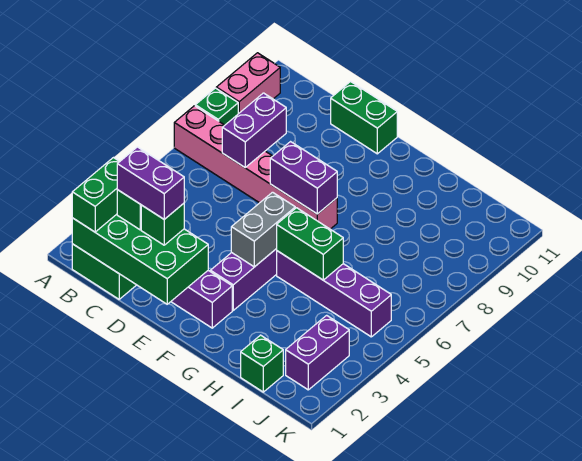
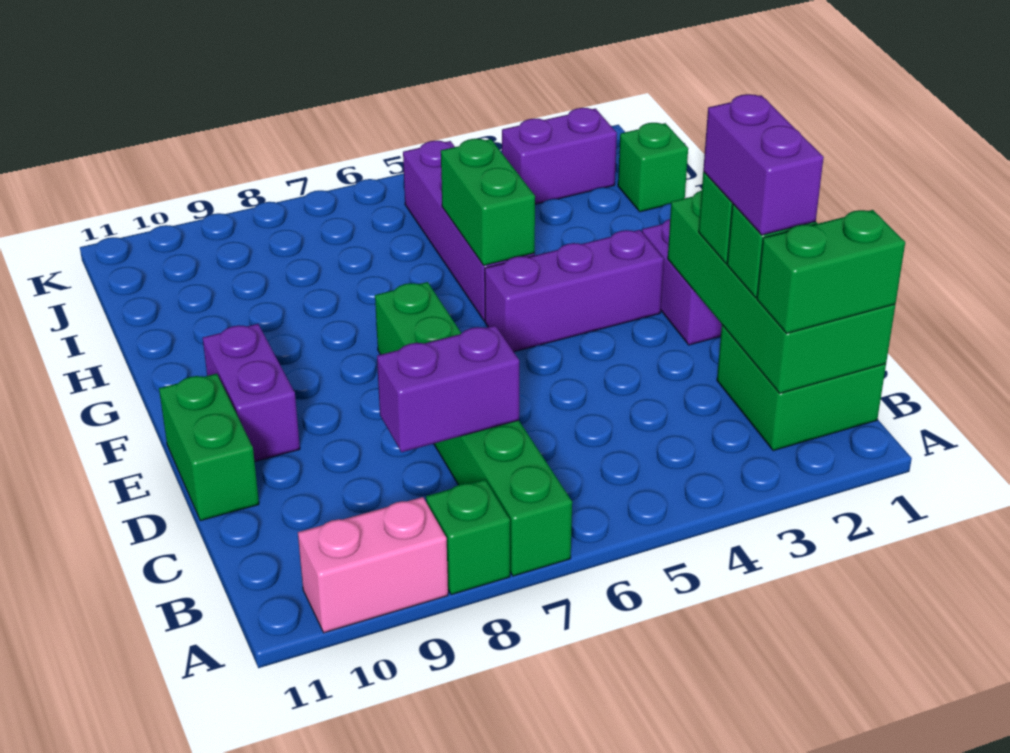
pink 1x6 brick [174,106,337,229] -> green 1x6 brick [375,282,572,576]
purple 1x2 brick [270,142,337,214] -> purple 1x2 brick moved to [203,324,300,462]
grey 1x2 brick [231,192,295,267] -> none

